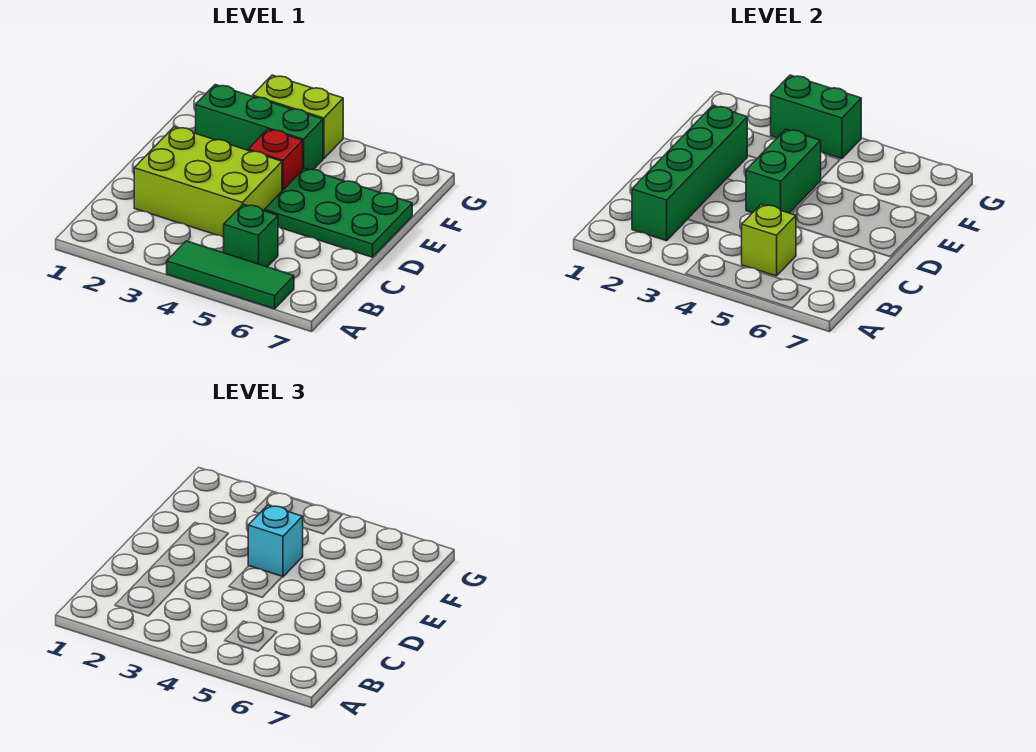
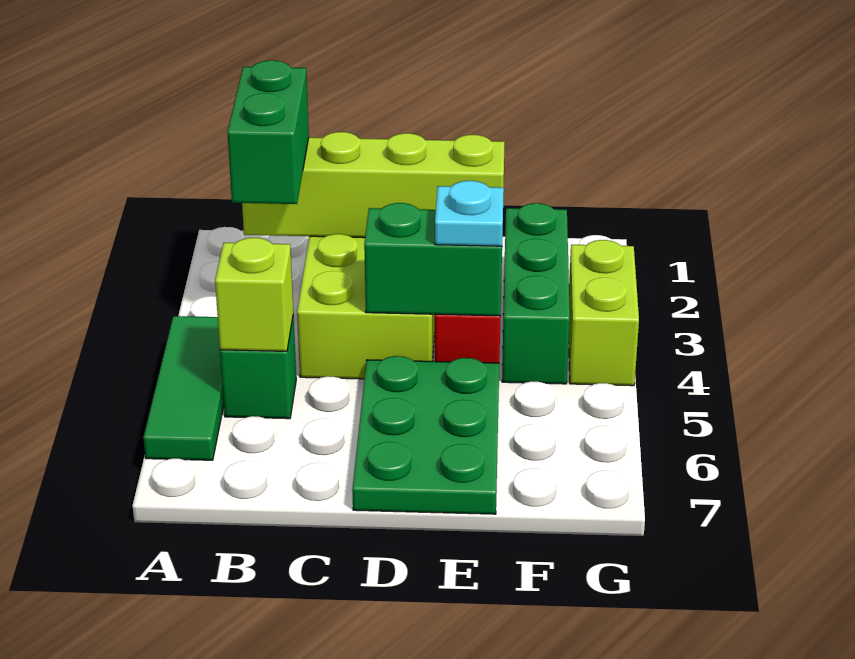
green 1x4 brick [632,106,748,241] -> lime 1x4 brick [242,132,505,238]
cyan 1x1 brick [248,505,303,577] -> cyan 1x1 plate [435,181,504,246]
green 1x2 brick [771,75,861,159] -> green 1x2 brick moved to [228,60,309,204]

